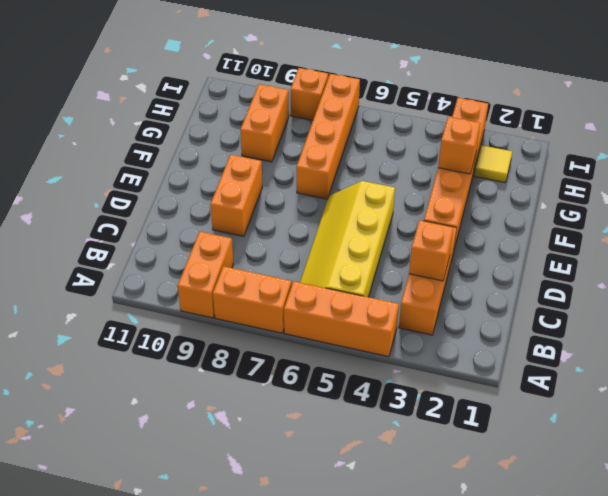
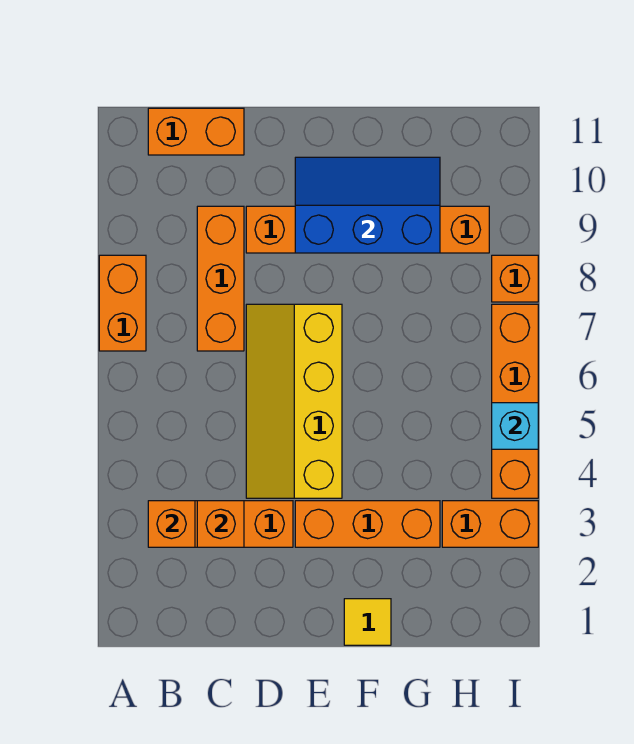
orange 1x3 brick [284,281,399,357] -> orange 1x3 brick moved to [197,206,244,351]
orange 1x2 brick [178,232,234,318] -> orange 1x2 brick moved to [148,108,244,155]
yellow 2x4 slope [300,181,395,297] -> yellow 2x4 slope turned to [246,304,342,498]
none -> blue 2x3 slope [295,157,440,253]
orange 1x4 brick [297,74,360,199] -> orange 1x4 brick turned to [492,304,538,498]
orange 1x1 brick [438,117,480,174] -> orange 1x1 brick moved to [148,501,195,547]
yellow 1x1 tile [475,145,512,183] -> yellow 1x1 tile moved to [344,599,391,645]
none -> cyan 1x1 brick [492,403,538,449]

